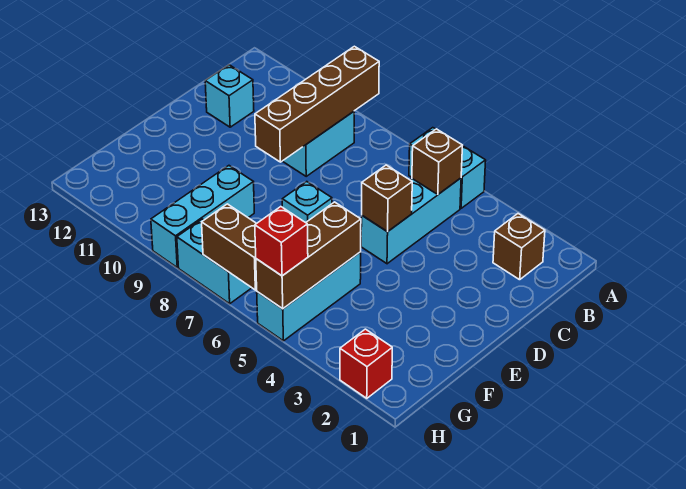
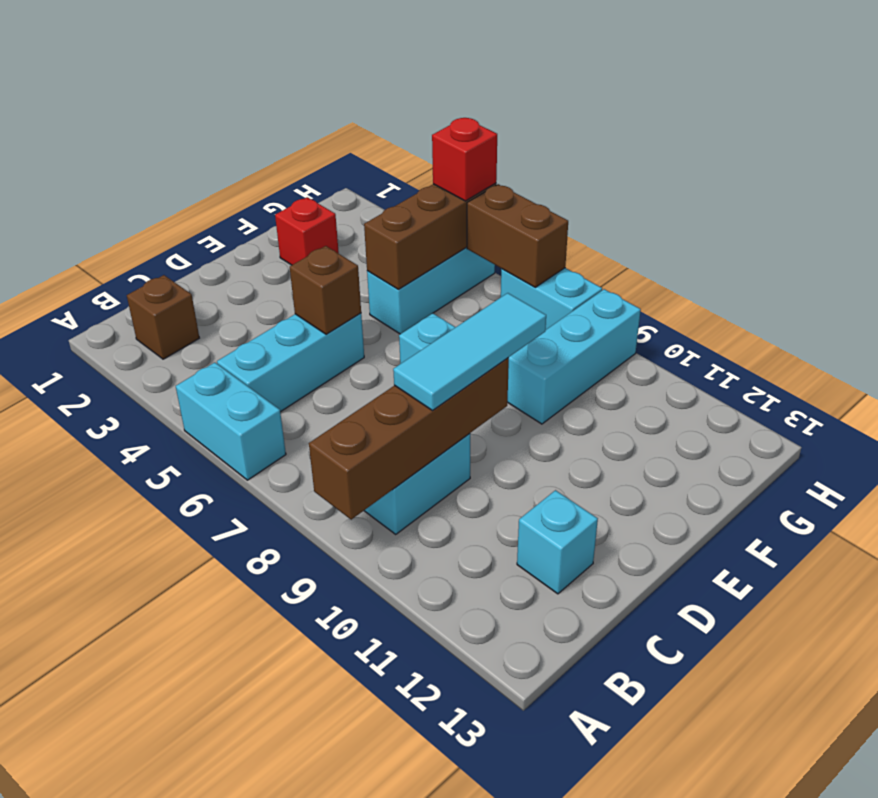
brown 1x1 brick [412,129,463,195] -> none
none -> cyan 1x3 tile [393,293,546,411]
red 1x1 brick [340,329,392,398] -> red 1x1 brick moved to [275,197,339,265]

